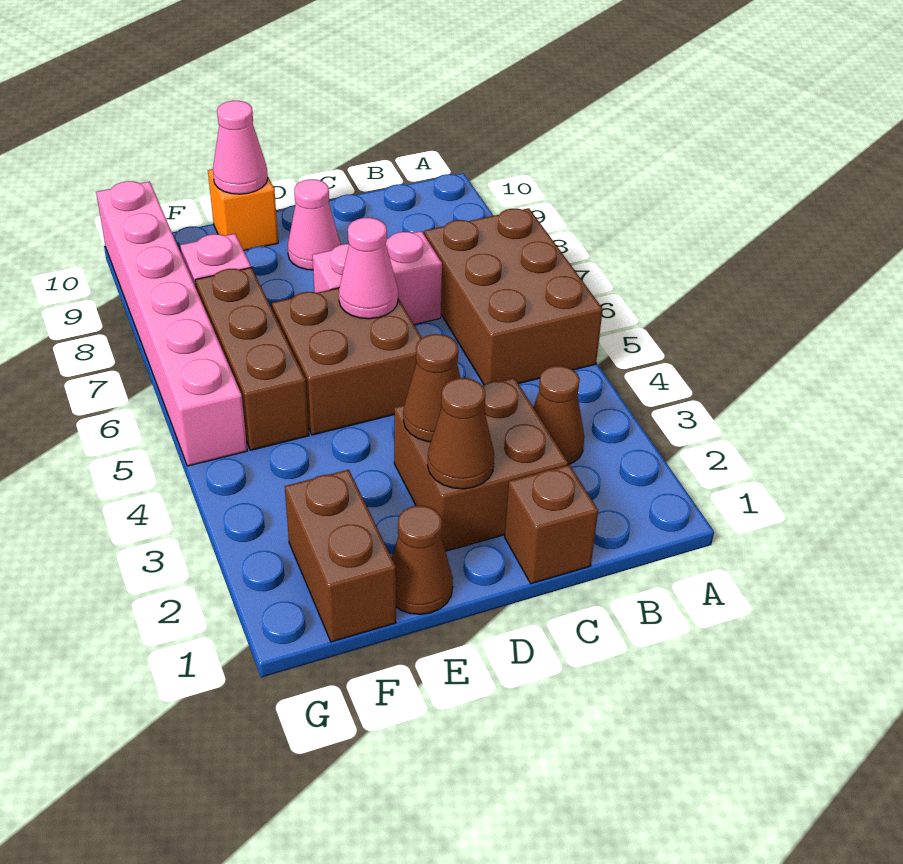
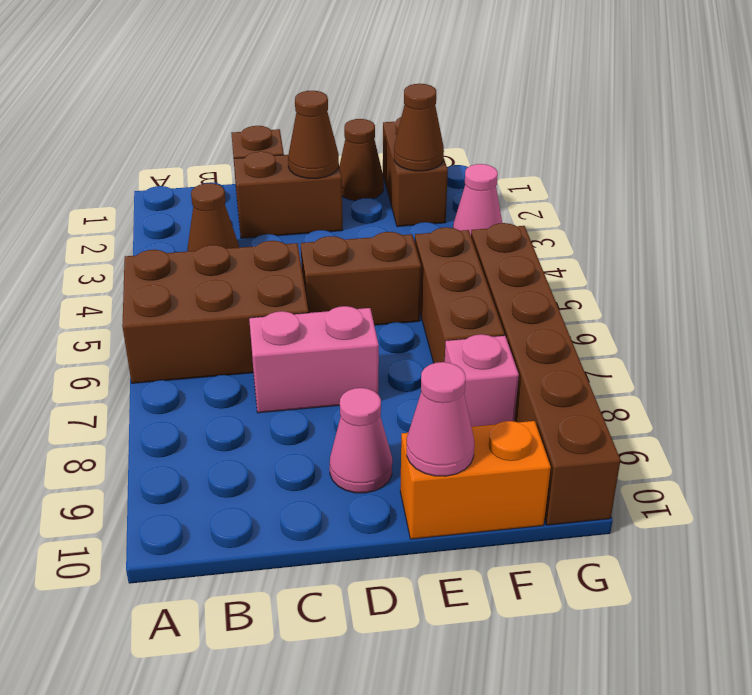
brown 2x3 brick [424,208,603,384] -> brown 2x3 brick turned to [122,241,308,383]
brown 2x2 brick [394,378,568,551] -> brown 1x2 brick [234,152,343,238]
brown 1x1 cone [403,334,460,442] -> brown 1x1 cone moved to [394,84,444,171]
brown 2x2 brick [272,288,421,435] -> brown 1x2 brick [301,232,421,325]
pink 1x1 cone [339,218,398,319] -> pink 1x1 cone moved to [453,164,502,235]
orange 1x1 brick [208,169,278,250] -> orange 1x2 brick [400,421,551,539]
pink 1x6 brick [96,181,247,466] -> brown 1x6 brick [471,223,621,525]

